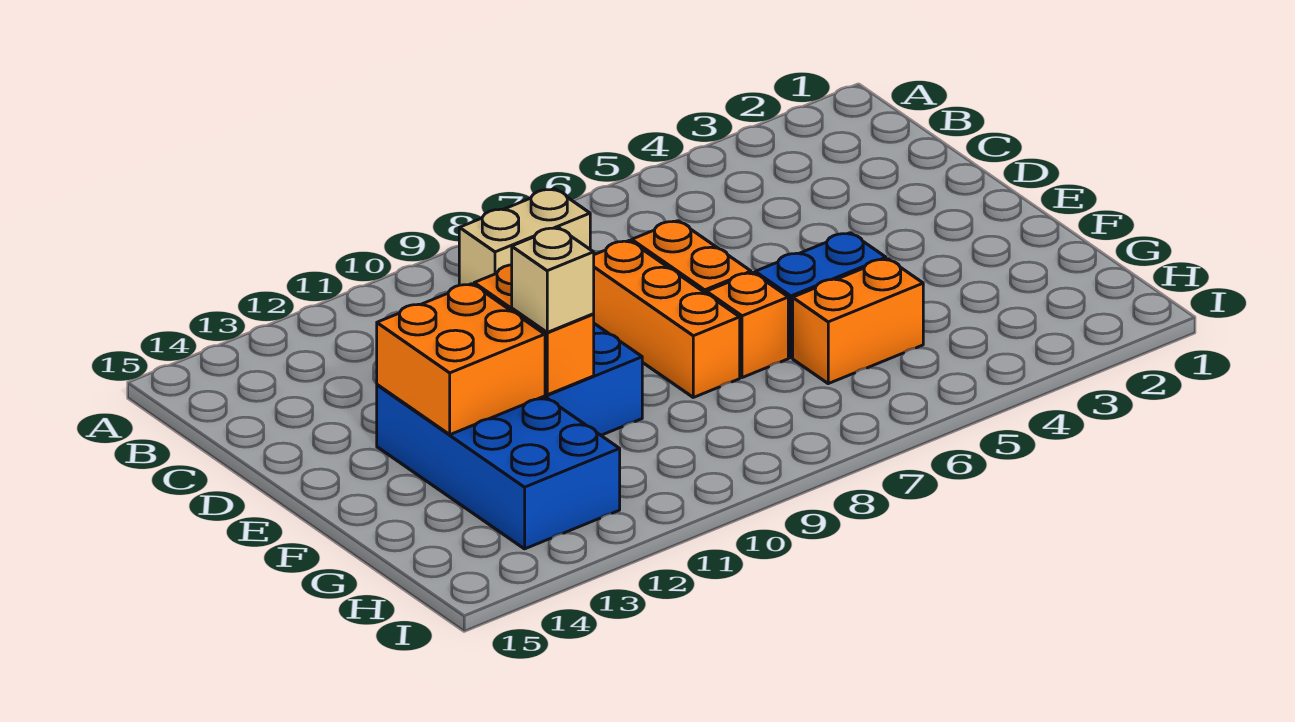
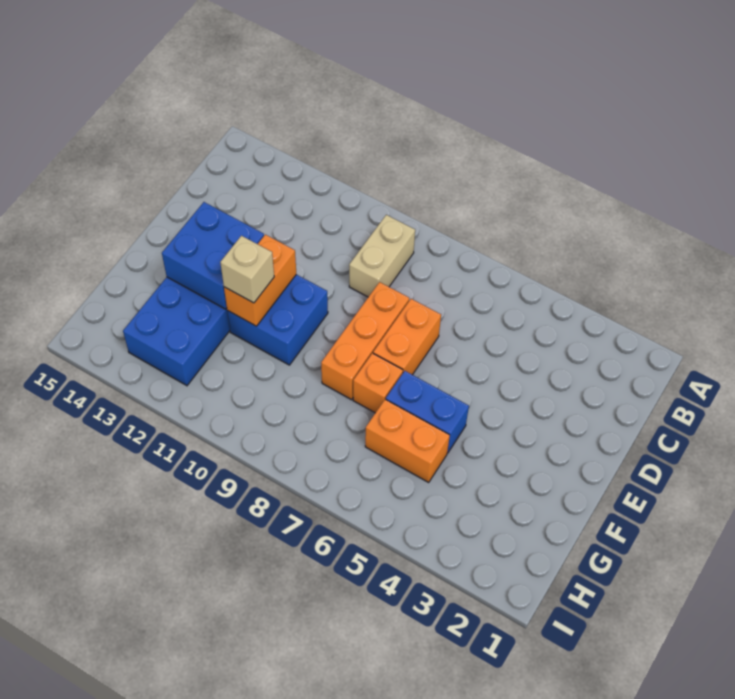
tan 1x2 brick [459,189,590,285] -> tan 1x2 brick turned to [349,215,415,297]
orange 2x2 brick [377,284,545,435] -> blue 2x2 brick [162,202,264,309]

